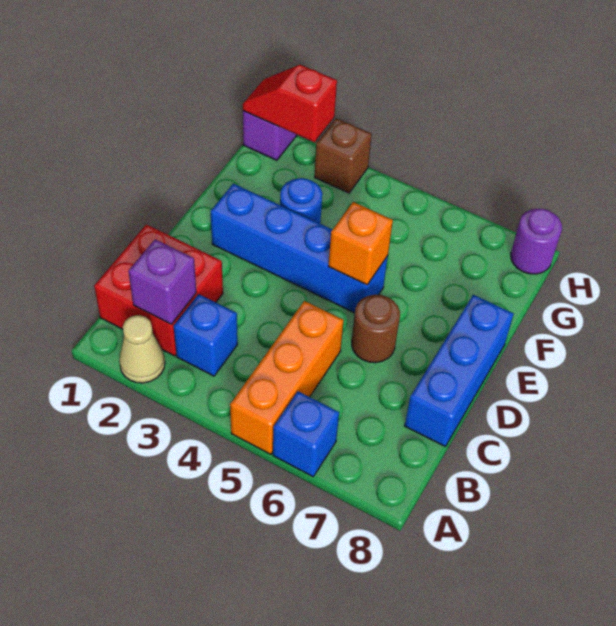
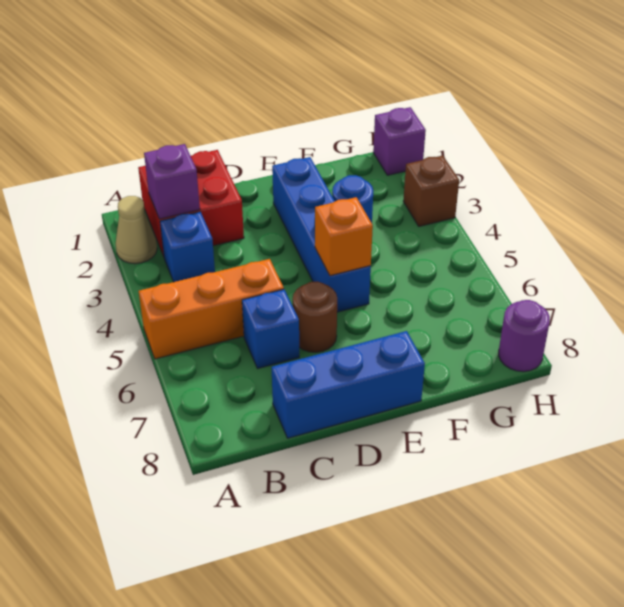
blue 1x1 brick [273,391,339,477] -> blue 1x1 brick moved to [242,289,299,369]
red 1x2 slope [243,65,337,142] -> none

